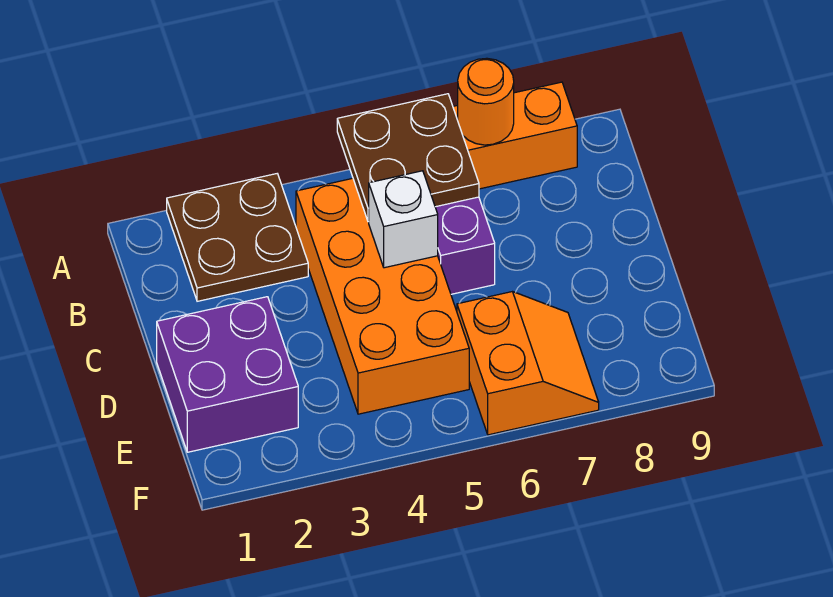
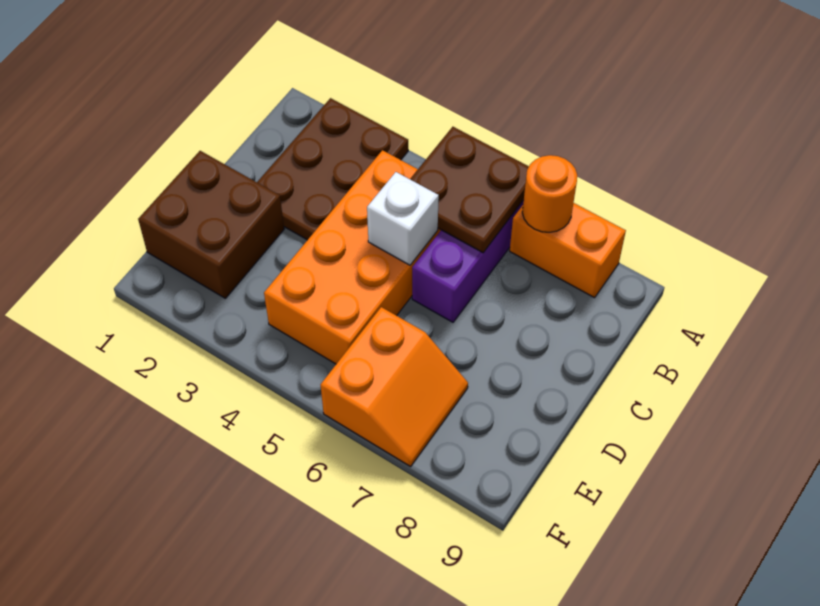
brown 2x2 plate [167,174,308,301] -> brown 2x3 plate [257,98,408,240]
purple 2x2 brick [157,297,298,452] -> brown 2x2 brick [138,151,284,298]

